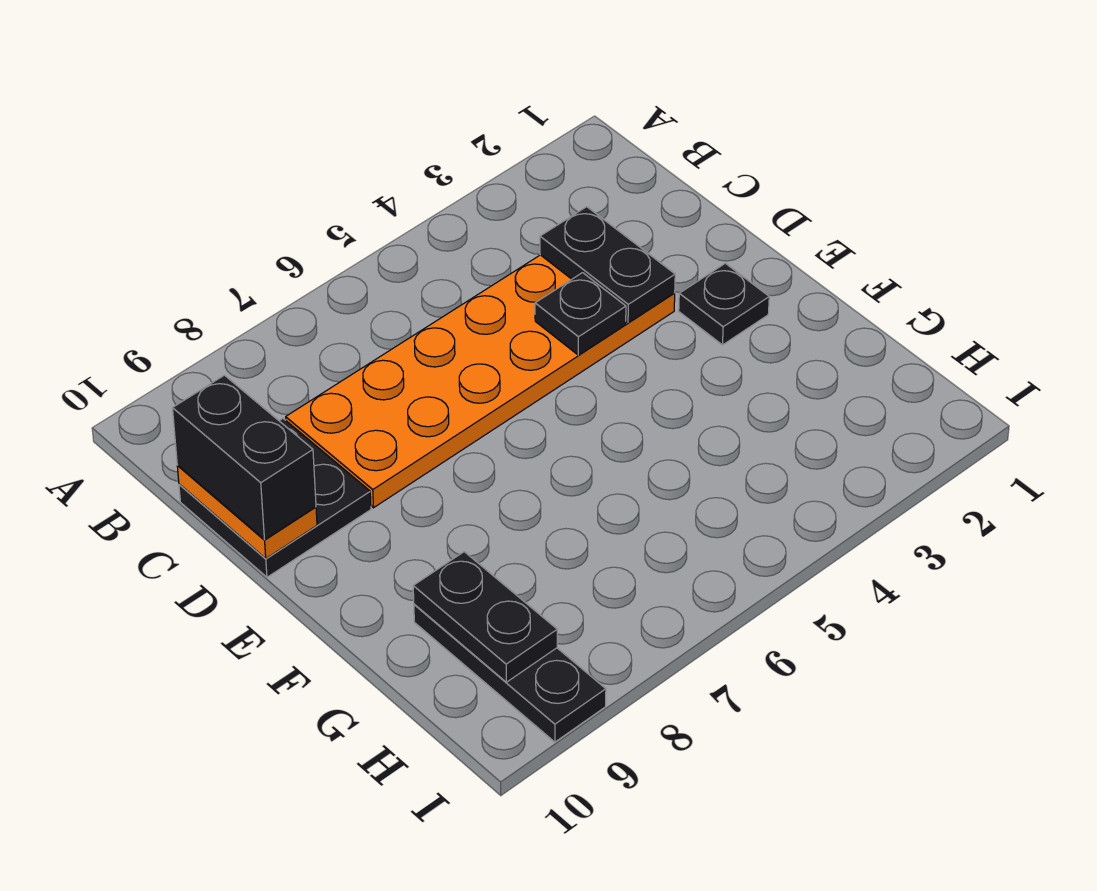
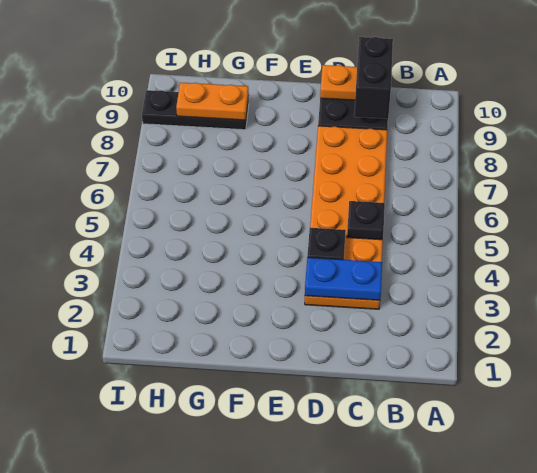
black 1x2 plate [540,207,675,323] -> blue 1x2 plate [305,258,382,300]
black 1x2 brick [173,375,316,540] -> black 1x2 brick turned to [354,37,393,119]
black 1x1 plate [679,263,769,345] -> black 1x1 plate moved to [347,201,385,240]
black 1x2 plate [413,552,557,682] -> orange 1x2 plate [176,82,249,120]

